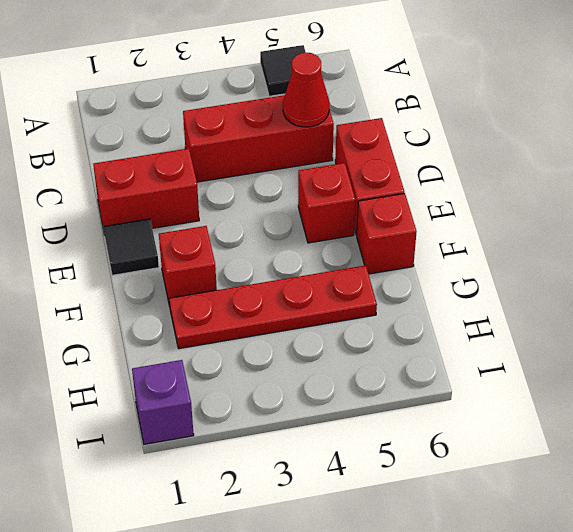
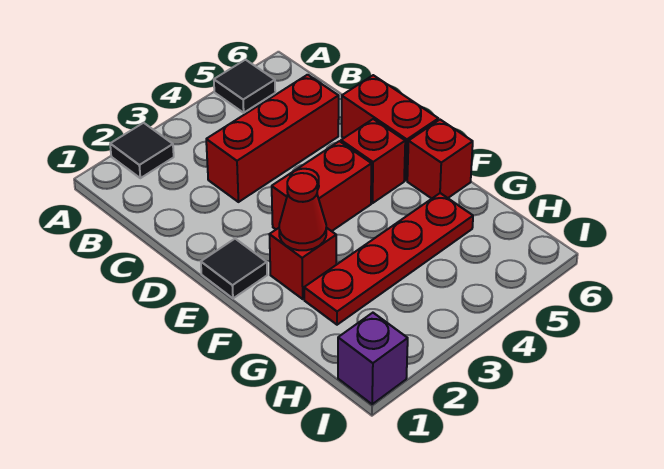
none -> black 1x1 tile [110,123,174,178]
red 1x1 cone [283,53,329,127] -> red 1x1 cone moved to [279,173,326,250]
red 1x2 brick [93,148,199,230] -> red 1x2 brick moved to [272,141,372,231]

